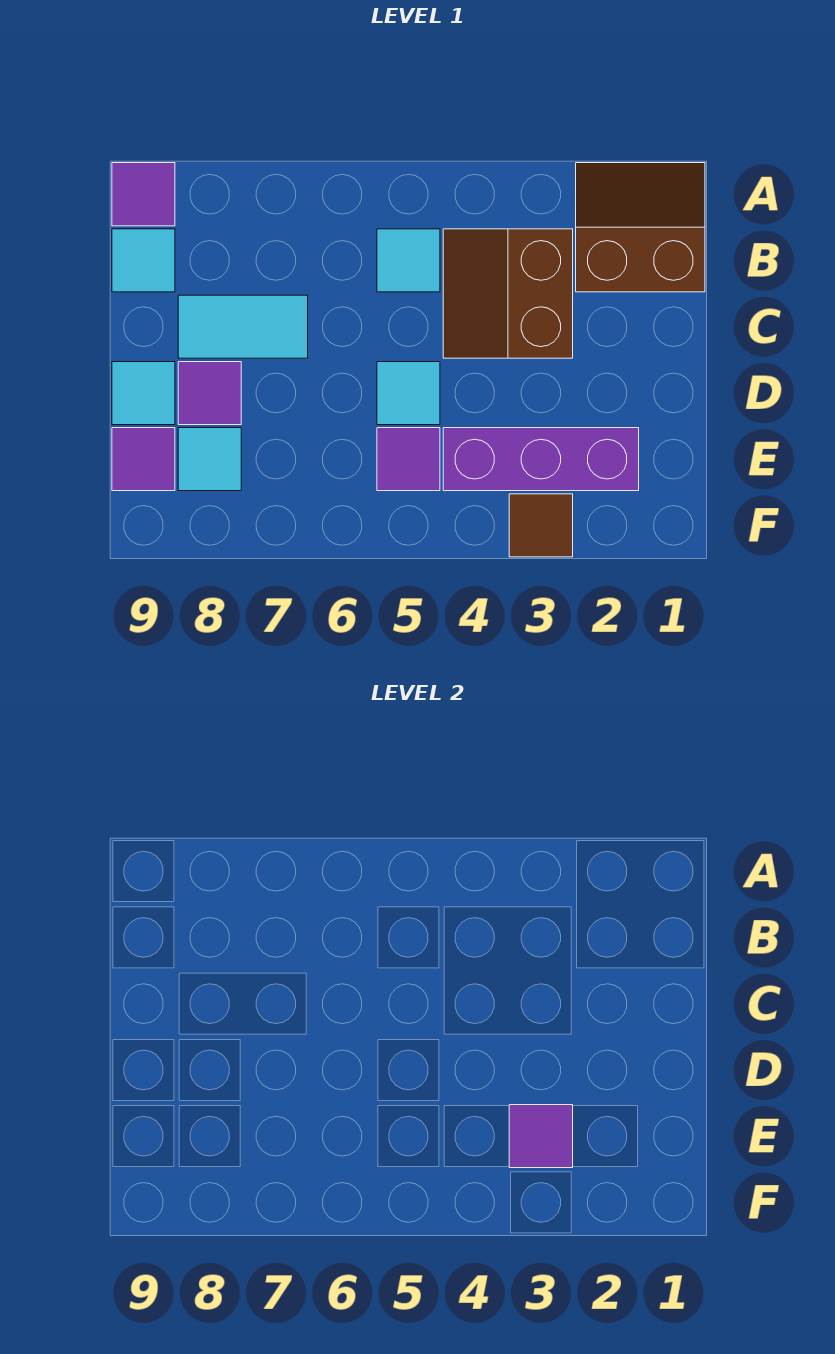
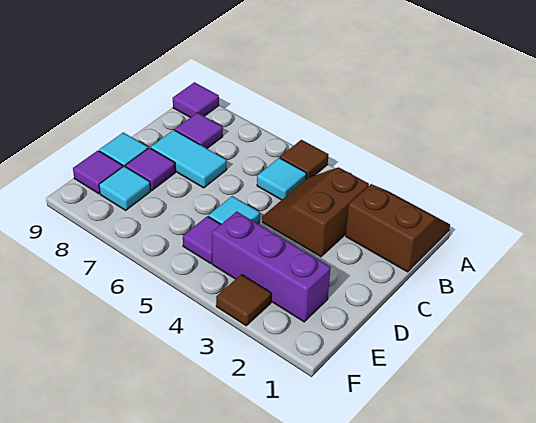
none -> brown 1x1 tile [280,140,328,179]
cyan 1x1 tile [112,229,175,292] -> none
purple 1x1 tile [509,1105,573,1168] -> purple 1x1 tile moved to [175,113,223,148]

